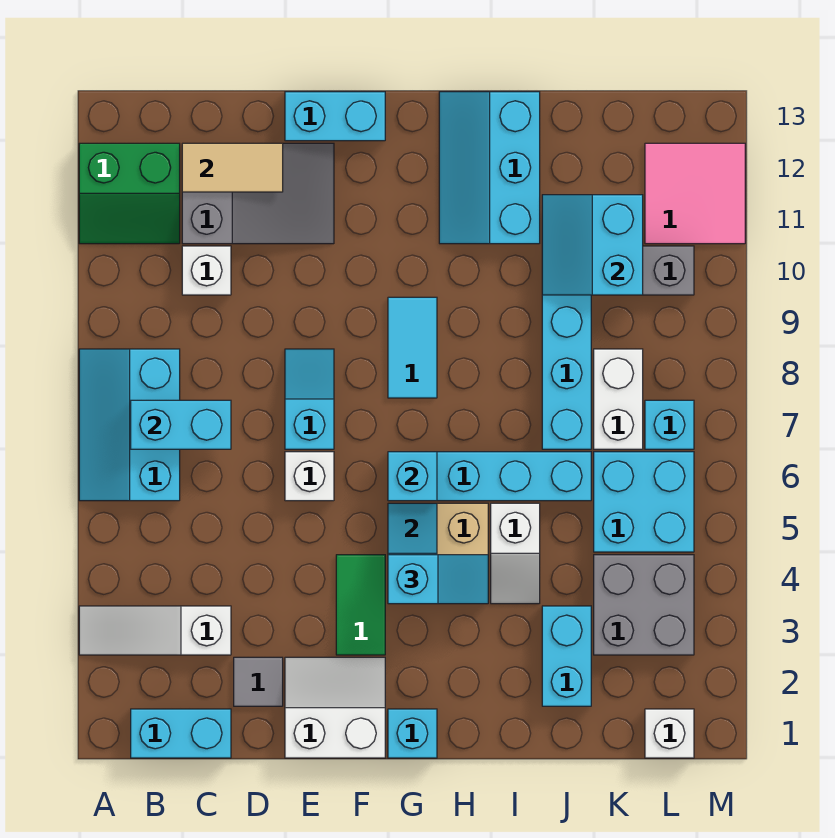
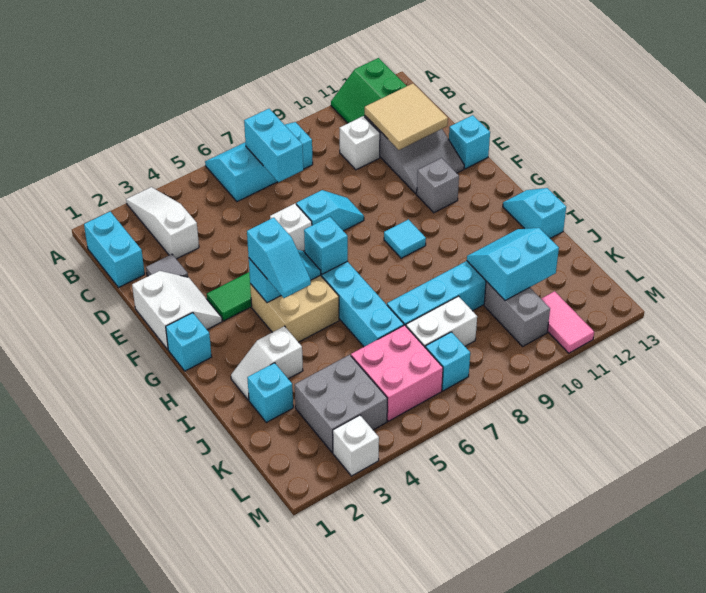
tan 1x2 tile [182,143,283,192] -> tan 2x2 tile [365,84,448,150]
cyan 1x2 brick [285,92,385,141] -> cyan 1x1 brick [449,115,490,169]
none -> grey 1x1 brick [417,158,459,213]
cyan 1x2 tile [388,297,437,398] -> cyan 1x1 tile [384,219,426,258]
cyan 2x3 slope [439,92,540,244] -> cyan 1x2 slope [503,188,566,238]
white 1x2 slope [491,503,540,604] -> white 1x2 slope moved to [231,326,303,400]
cyan 1x2 brick [542,606,591,706] -> cyan 1x1 brick [247,363,293,422]
cyan 2x2 brick [594,452,694,552] -> pink 2x2 brick [351,325,443,421]
white 1x1 brick [645,709,694,758] -> white 1x1 brick moved to [333,415,379,476]
pink 2x2 tile [645,143,745,244] -> pink 1x2 tile [541,291,594,353]

